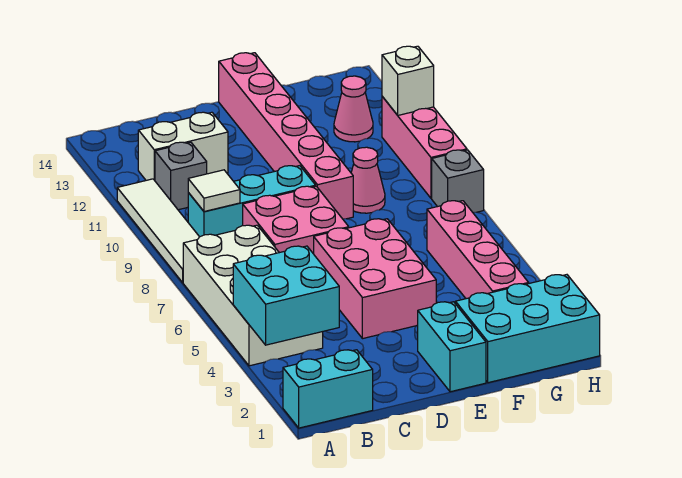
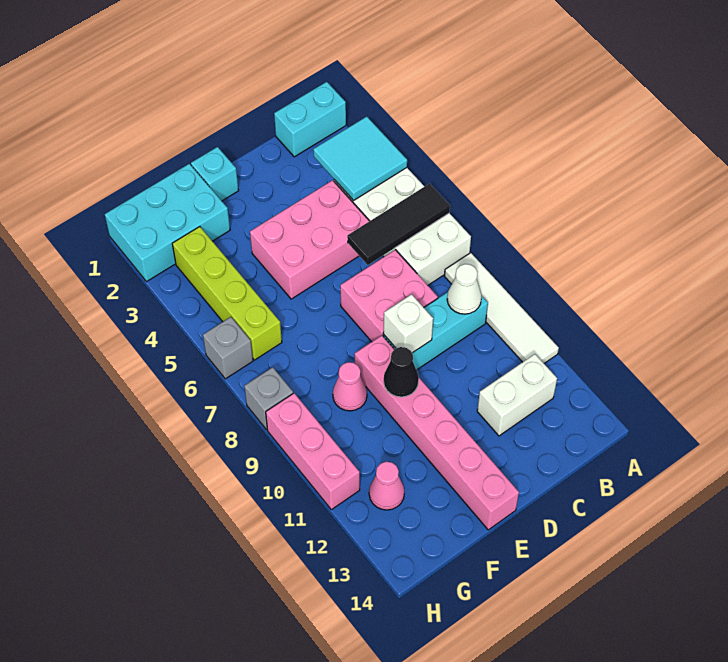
cyan 2x2 brick [233,246,339,345] -> cyan 2x2 tile [313,117,407,201]
none -> black 1x3 tile [347,184,450,265]
white 1x1 tile [188,170,240,211] -> white 1x1 cone [447,264,482,314]
grey 1x1 brick [155,142,207,210] -> grey 1x1 brick moved to [203,317,253,379]
pink 2x3 brick [314,219,436,339] -> pink 2x3 brick turned to [250,180,369,299]
cyan 1x2 brick [418,302,486,392] -> cyan 1x1 brick [191,147,239,201]
none -> black 1x1 cone [384,347,419,397]
pink 1x4 brick [427,201,529,299] -> lime 1x4 brick [172,227,282,360]
white 1x1 brick [382,46,434,115] -> white 1x1 brick moved to [383,294,433,353]

